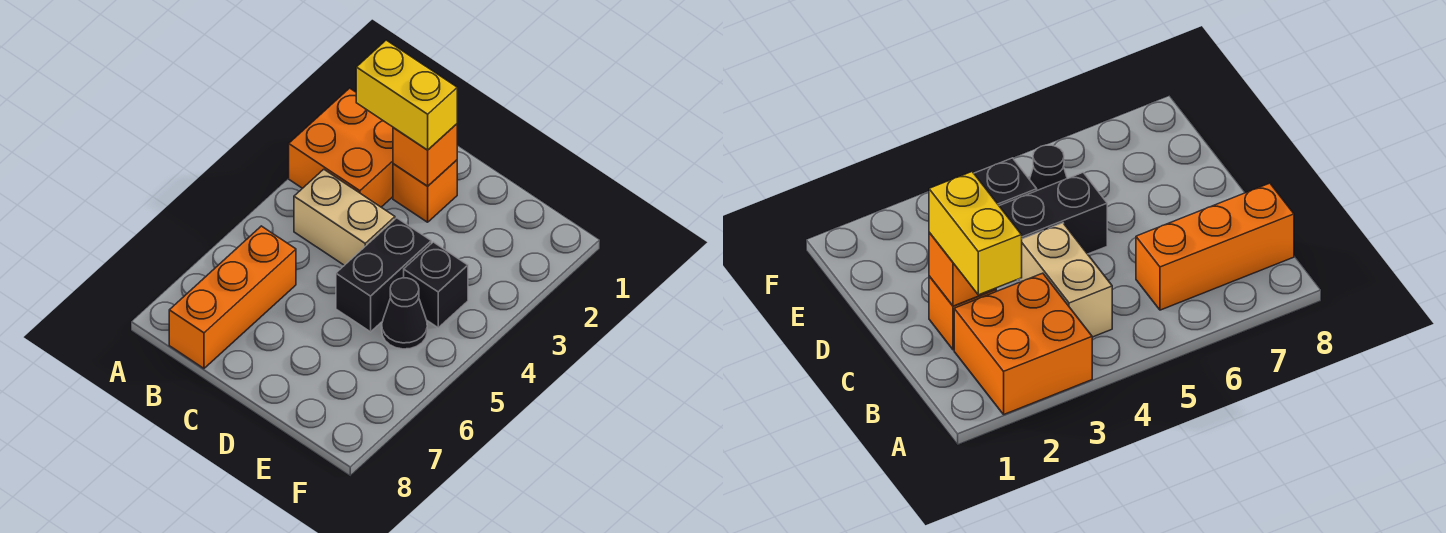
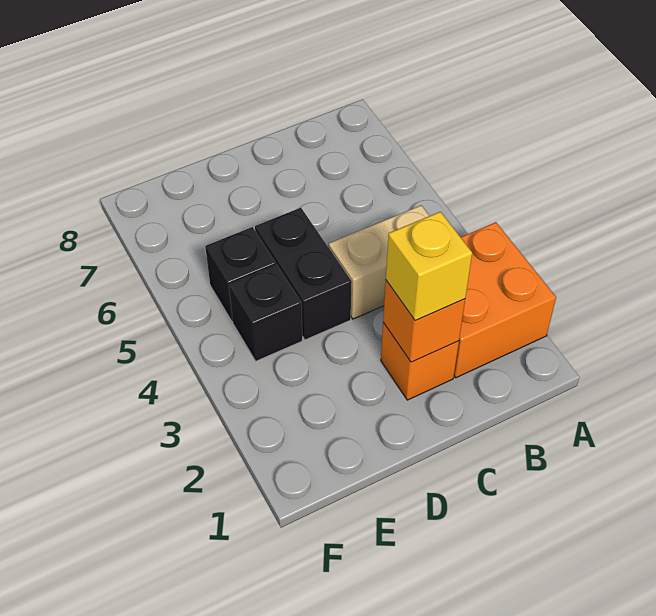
yellow 1x2 brick [356,40,457,150] -> yellow 1x1 brick [386,212,472,321]
orange 1x3 brick [169,226,296,368] -> none
black 1x1 cone [382,278,427,349] -> black 1x1 brick [205,227,276,322]

